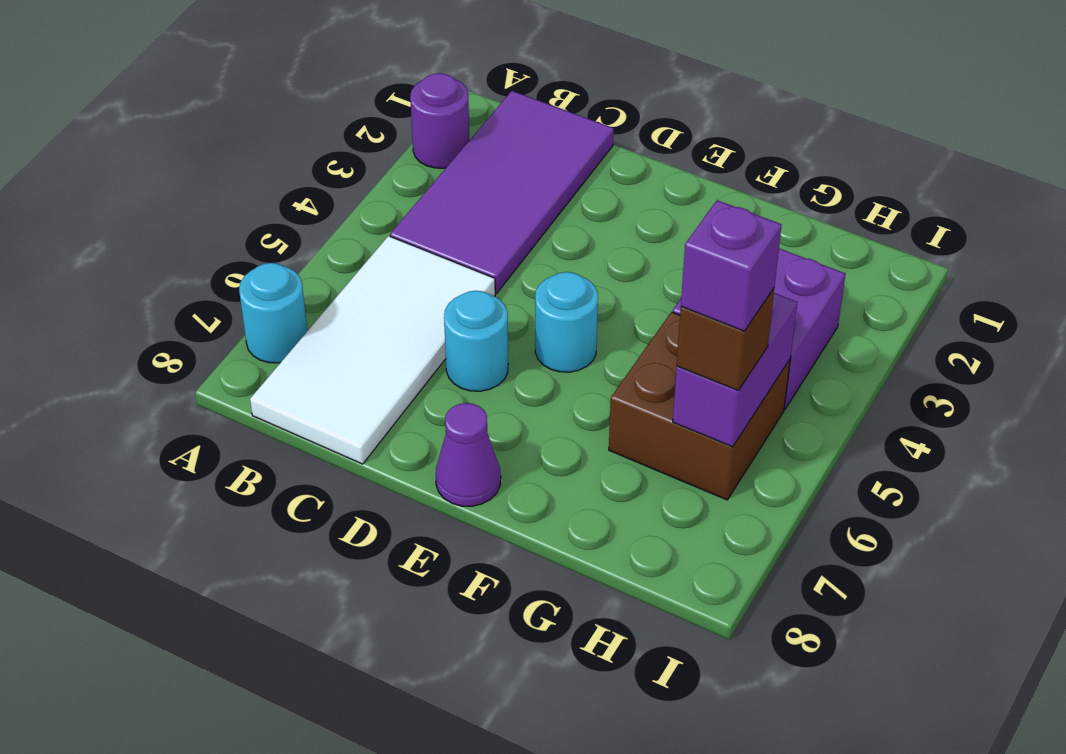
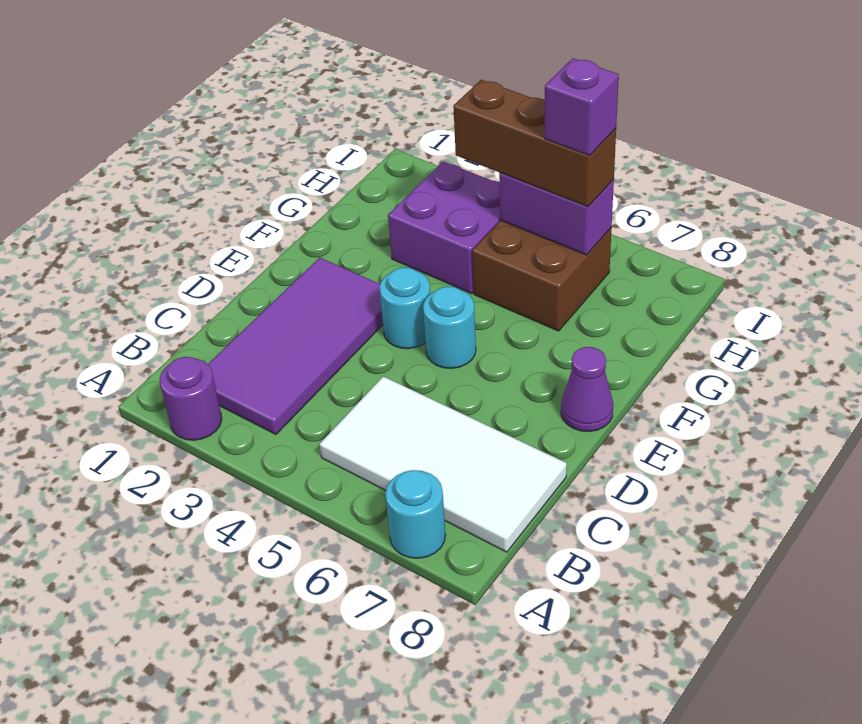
purple 2x4 tile [390,91,614,293] -> purple 2x4 tile turned to [208,258,383,434]
cyan 1x1 round brick [444,291,508,391] -> cyan 1x1 round brick moved to [380,268,430,349]
brown 1x1 brick [677,288,774,391] -> brown 1x3 brick [453,80,616,207]

